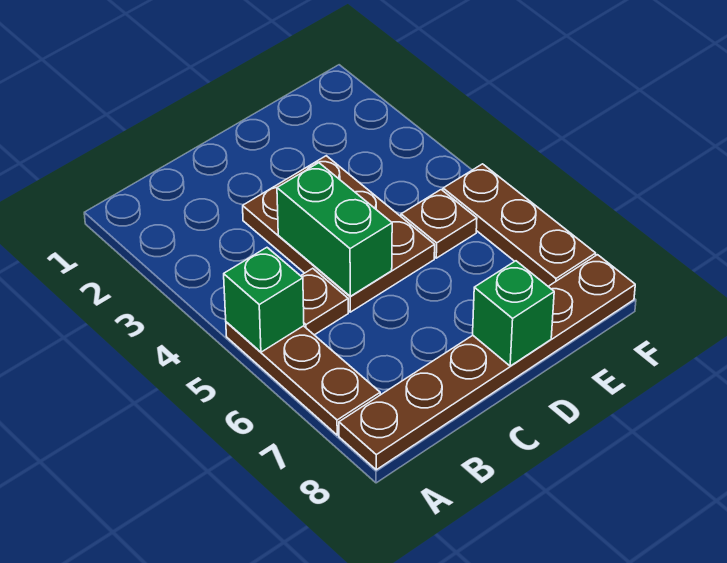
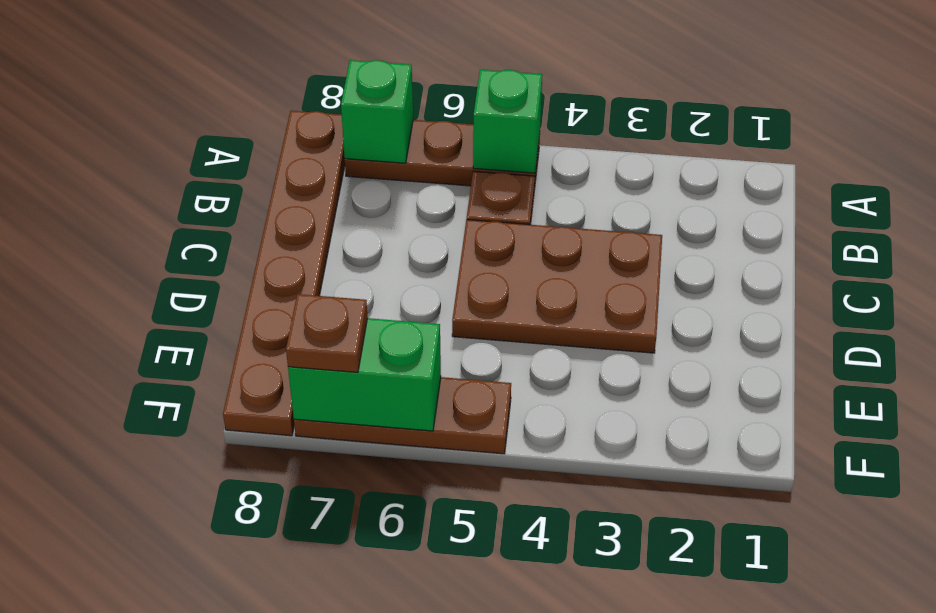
green 1x2 brick [277,163,392,296] -> green 1x2 brick moved to [288,318,441,431]
green 1x1 brick [473,261,554,366] -> green 1x1 brick moved to [341,60,413,163]
brown 1x1 plate [401,190,477,258] -> brown 1x1 plate moved to [286,294,368,372]

